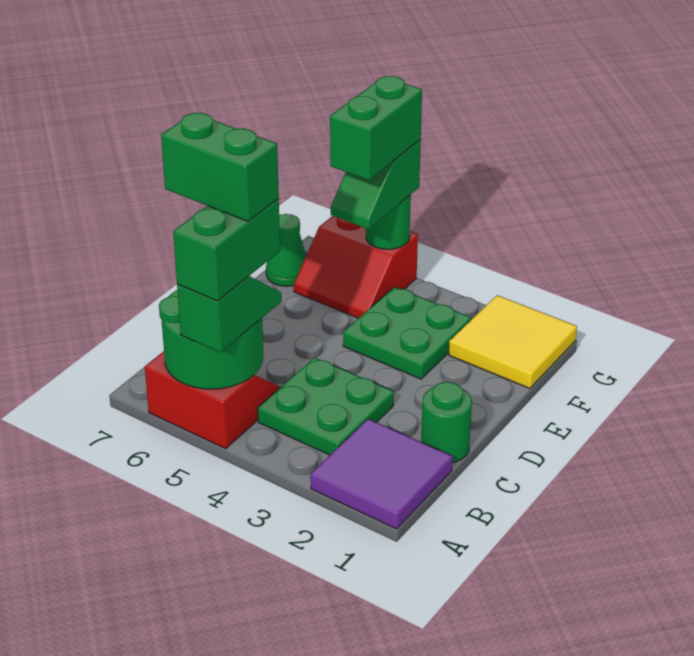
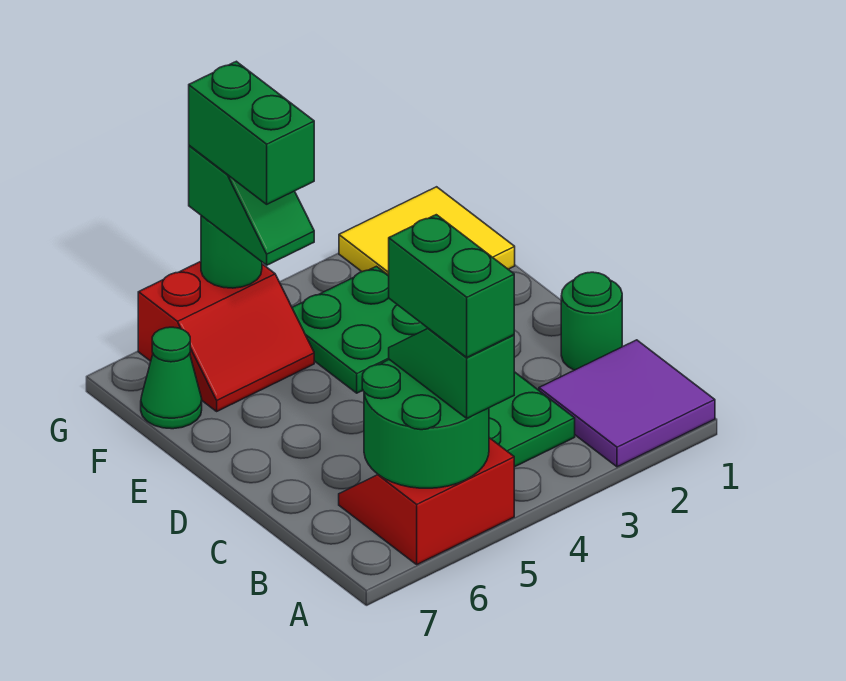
green 1x2 brick [161,113,279,221] -> none

